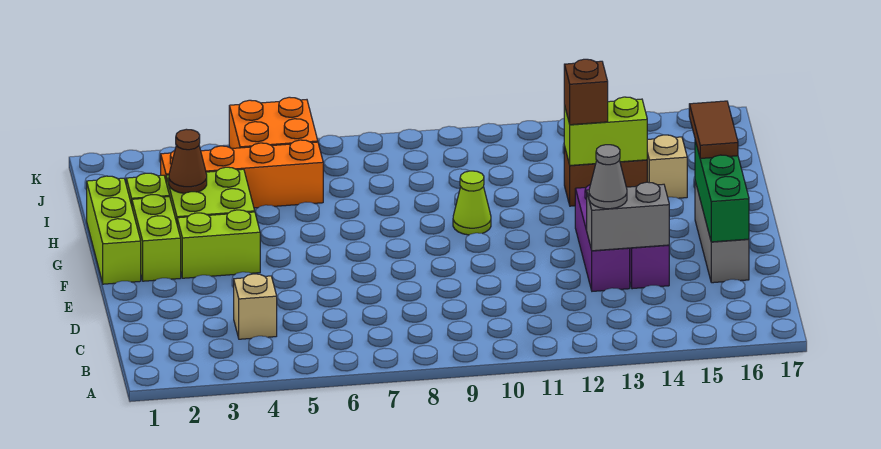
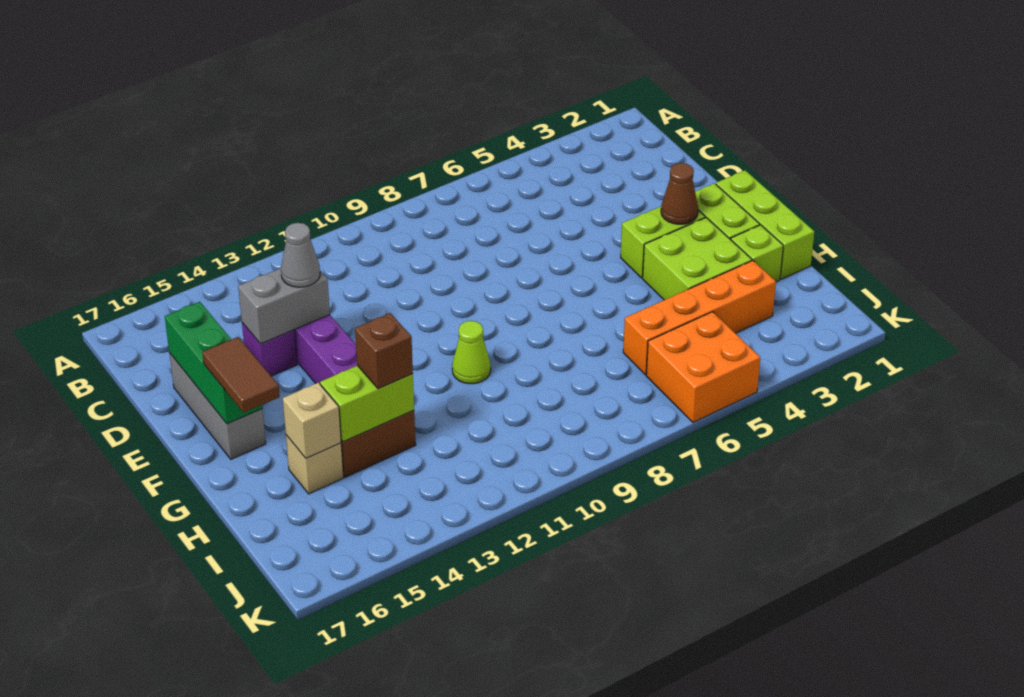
tan 1x1 brick [234,274,277,339] -> tan 1x1 brick moved to [283,383,341,458]
brown 1x1 cone [169,129,207,194] -> brown 1x1 cone moved to [661,163,698,224]

